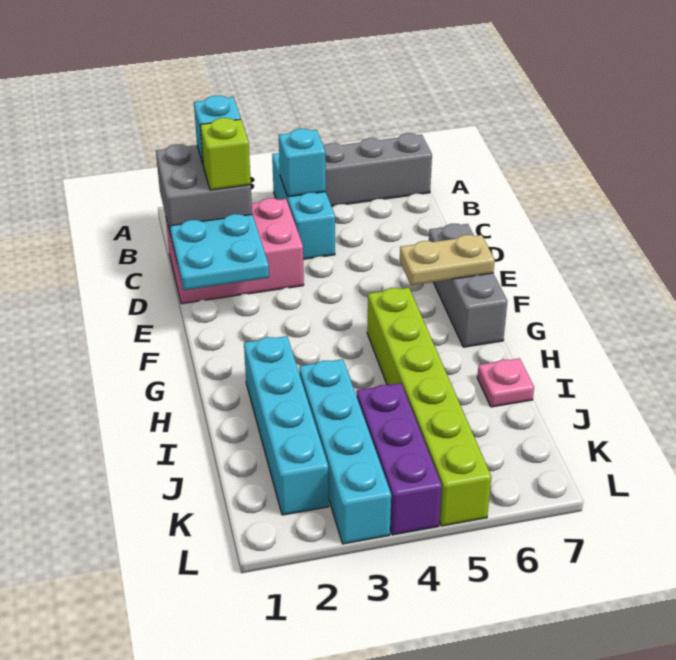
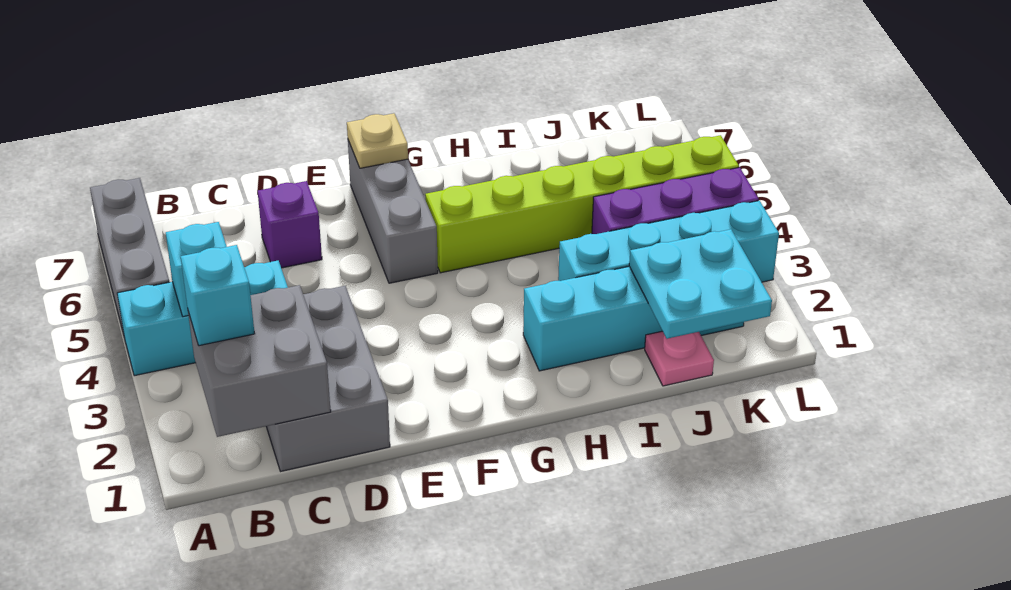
pink 2x3 brick [166,198,304,304] -> grey 2x3 brick [266,286,390,471]
lime 1x1 brick [200,118,251,190] -> none
cyan 2x2 plate [170,214,269,290] -> cyan 2x2 plate moved to [629,229,772,339]
none -> purple 1x1 brick [258,181,322,268]
grey 1x3 brick [429,224,507,347] -> grey 1x3 brick turned to [348,140,438,283]
tan 1x2 plate [400,235,495,285] -> tan 1x1 plate [347,113,408,168]
pink 1x1 plate [477,358,534,407] -> pink 1x1 plate moved to [645,331,714,386]

